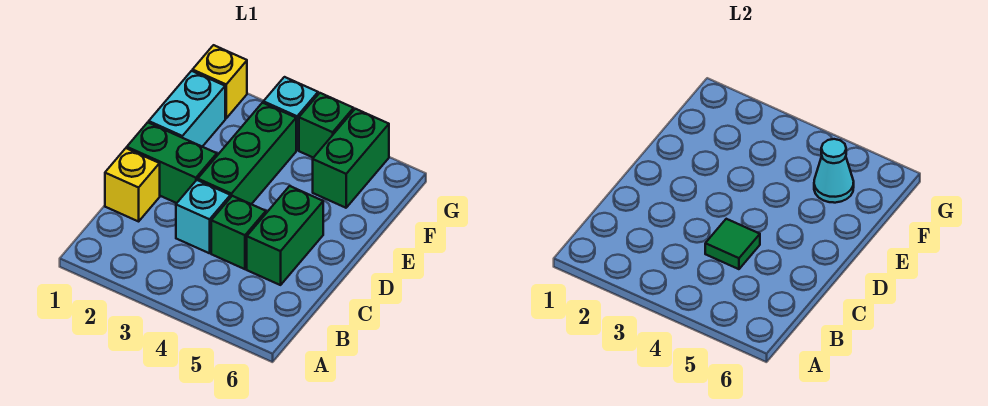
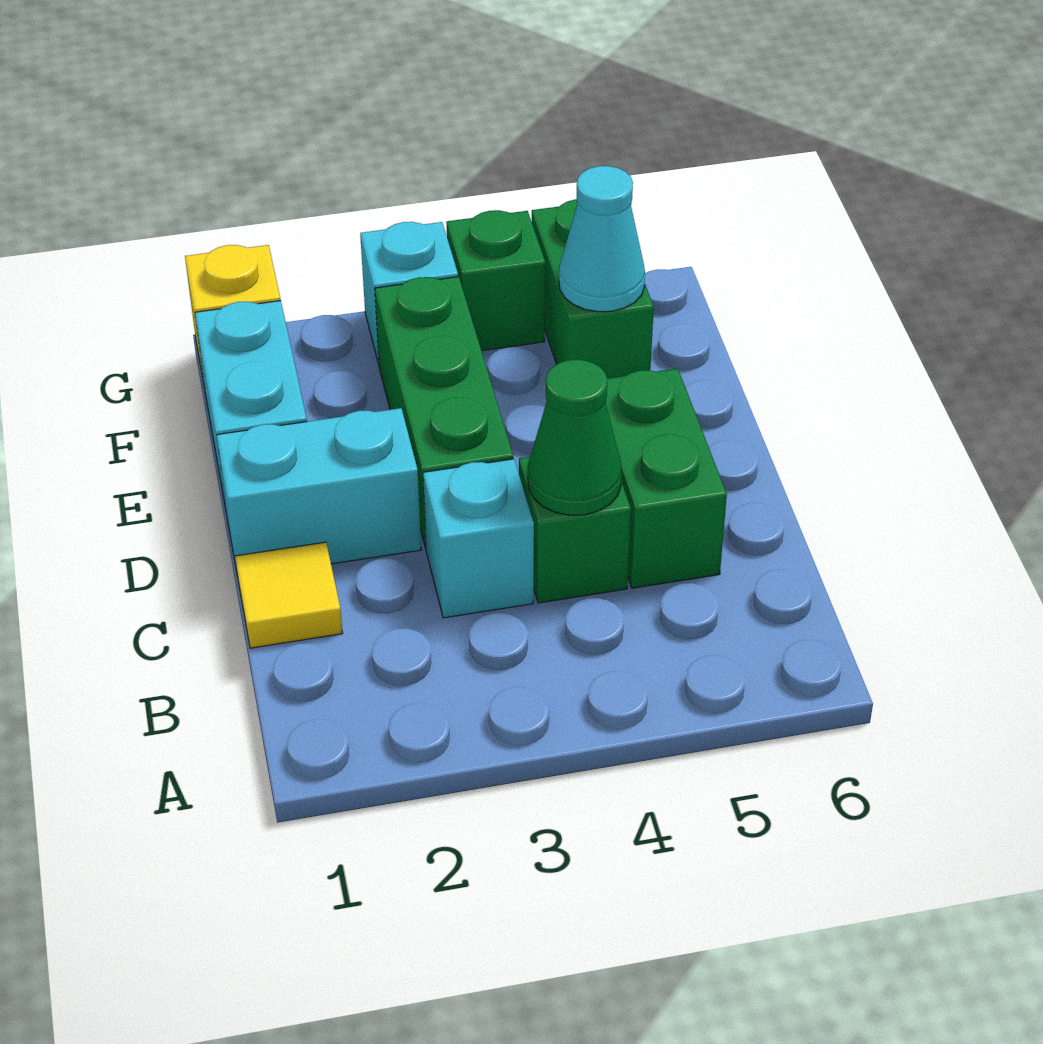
yellow 1x1 brick [105,148,160,221] -> yellow 1x1 tile [235,542,343,648]
green 1x1 tile [705,219,760,269] -> green 1x1 cone [528,360,622,515]
green 1x2 brick [127,122,217,203] -> cyan 1x2 brick [217,408,421,576]

